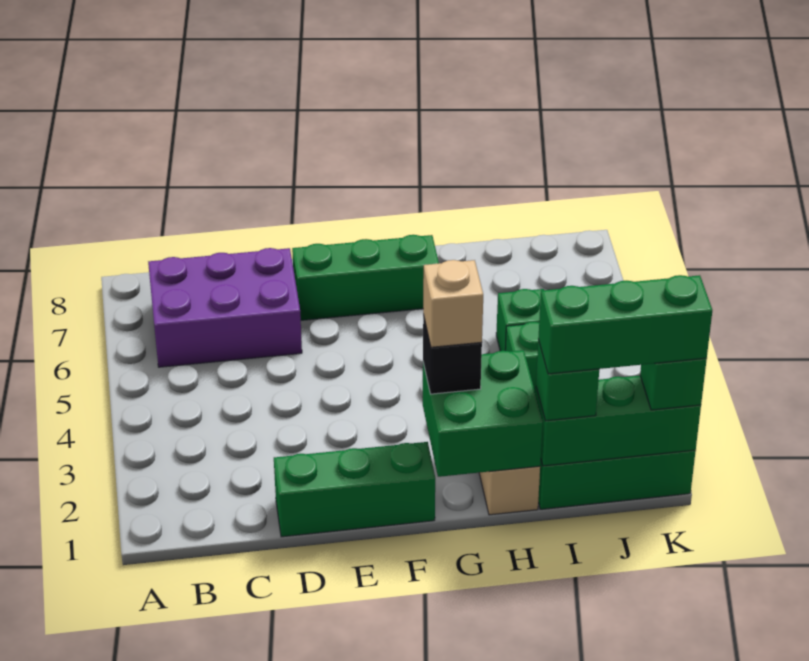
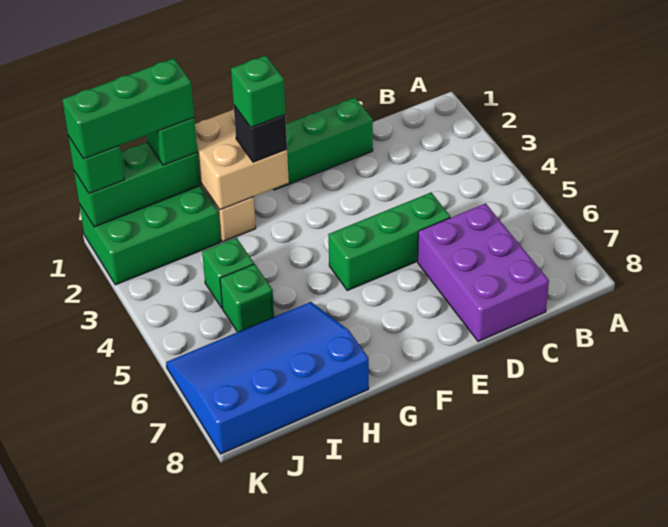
purple 2x3 brick [148,248,302,367] -> purple 2x3 brick turned to [418,203,549,342]
green 1x3 brick [292,235,439,320] -> green 1x3 brick moved to [328,193,450,290]
green 2x2 brick [423,350,543,477] -> tan 2x2 brick [195,110,289,210]
tan 1x1 brick [423,260,483,347] -> green 1x1 brick [231,56,285,127]
none -> blue 3x4 slope [166,302,369,454]

